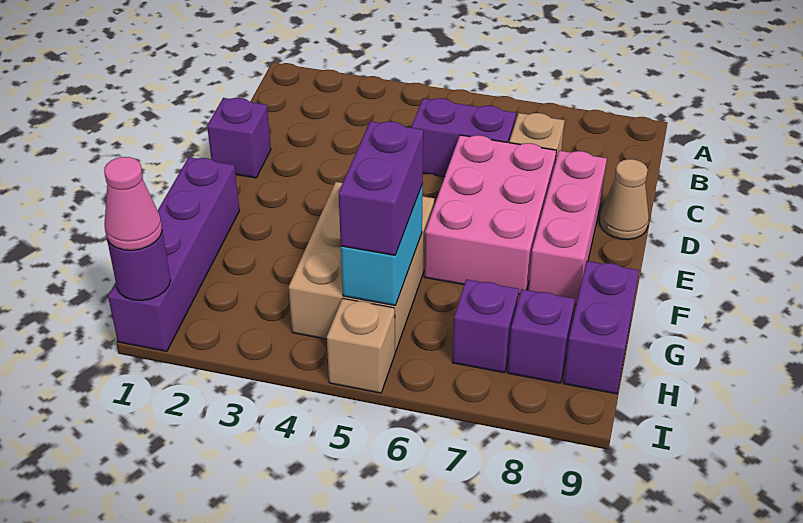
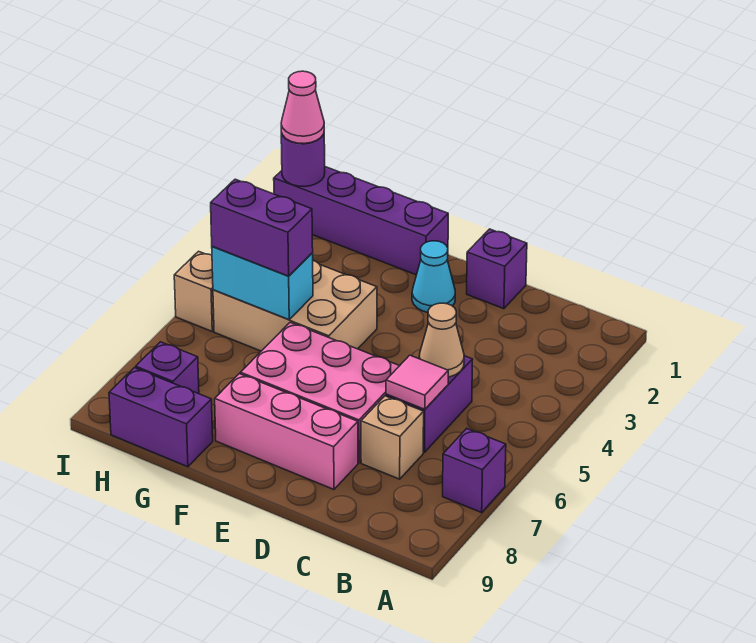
none -> pink 1x1 tile [386,355,448,409]
tan 1x1 cone [600,159,649,240] -> tan 1x1 cone moved to [419,303,464,377]
none -> cyan 1x1 cone [412,241,455,312]
purple 1x1 brick [452,279,519,373] -> purple 1x1 brick moved to [443,428,506,513]

